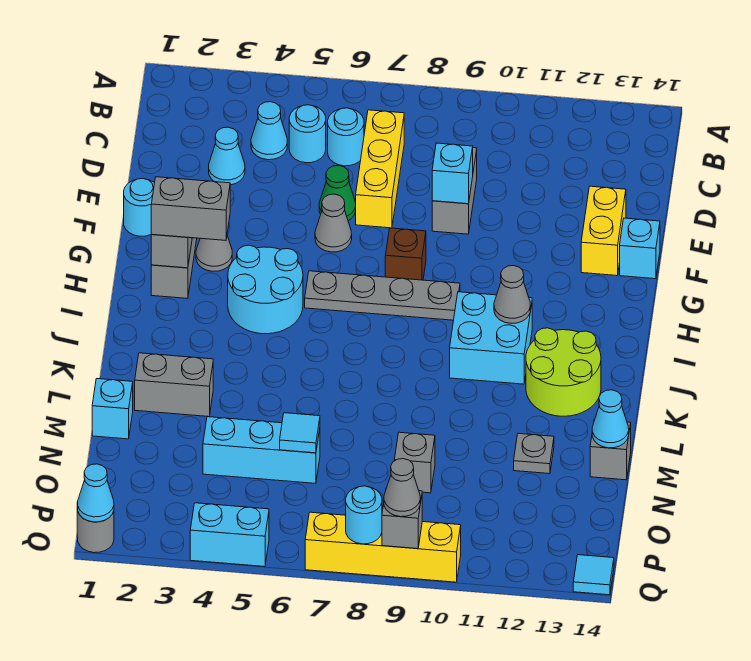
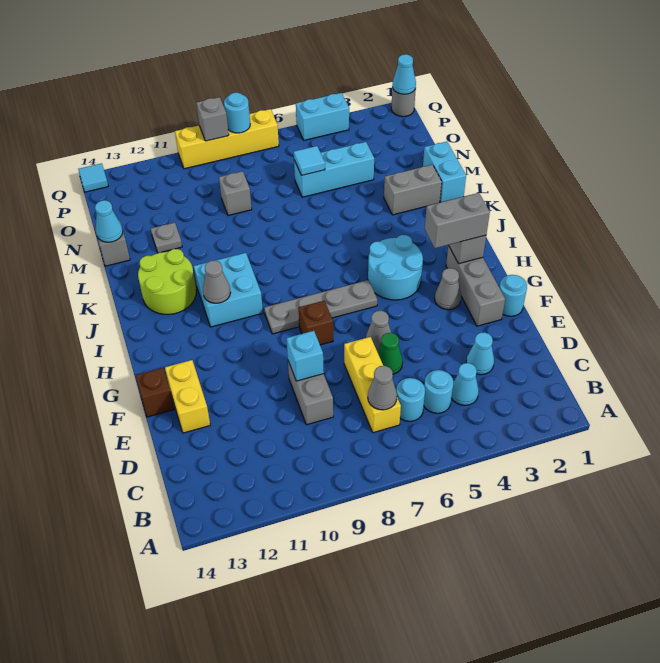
cyan 1x1 brick [620,218,660,279] -> brown 1x1 brick [136,368,174,417]
cyan 1x1 brick [92,379,133,439] -> cyan 1x2 brick [423,142,466,202]
grey 1x1 cone [384,459,420,517] -> grey 1x1 cone moved to [368,366,397,410]

